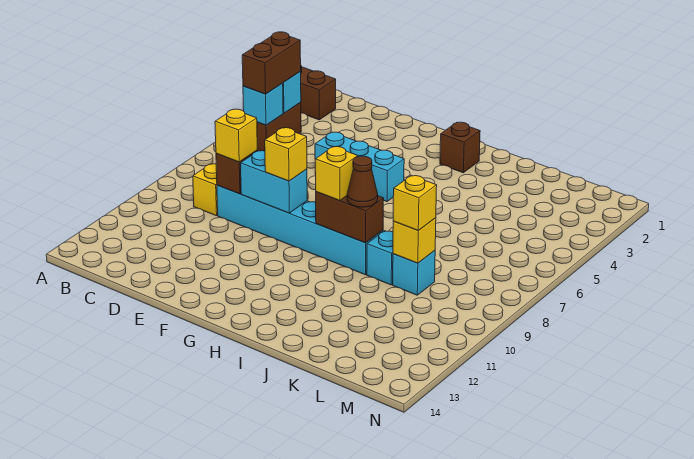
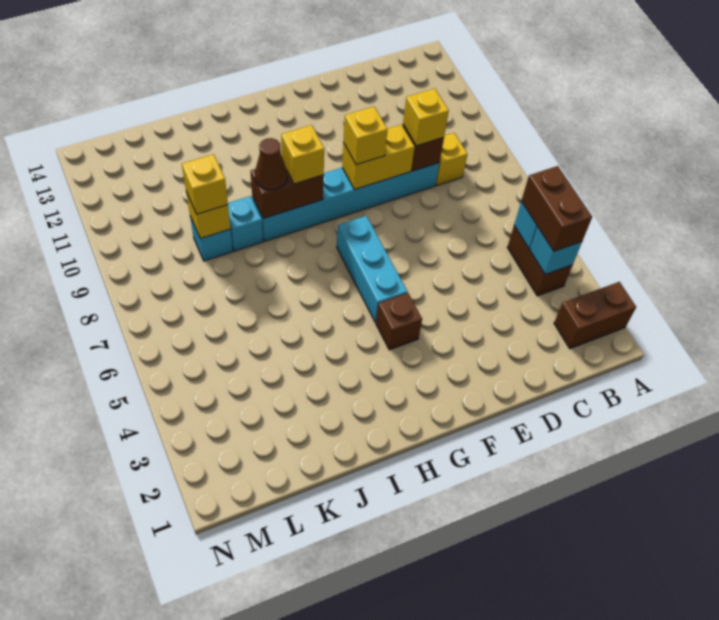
cyan 1x3 brick [315,132,404,201] -> cyan 1x3 brick turned to [337,216,407,323]
cyan 1x2 brick [241,151,307,213] -> yellow 1x2 brick [342,125,415,190]
brown 1x1 brick [440,122,480,173] -> brown 1x1 brick moved to [376,293,422,350]

